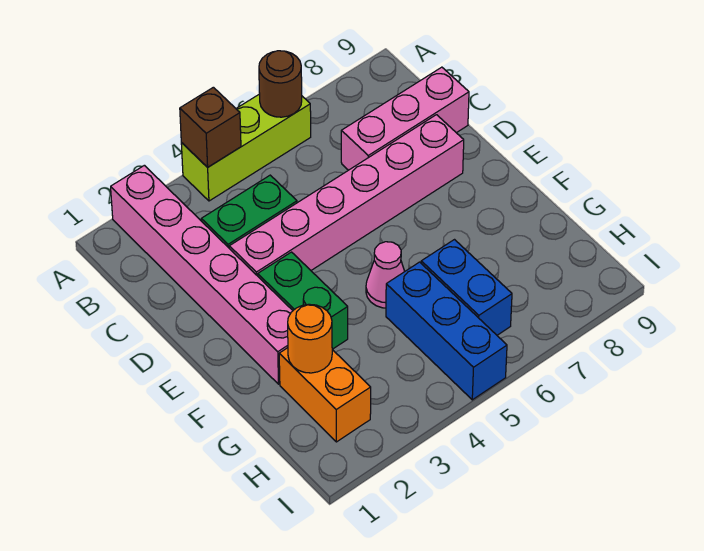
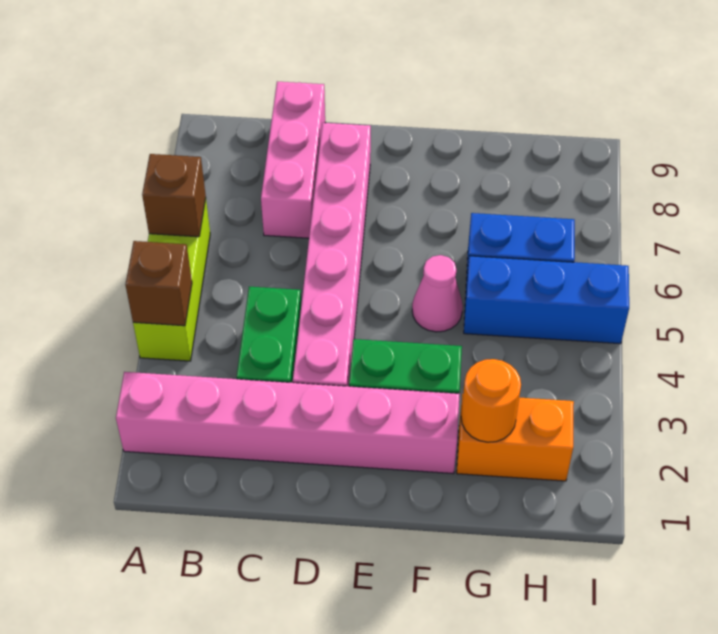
brown 1x1 round brick [259,51,302,117] -> brown 1x1 brick [142,154,206,237]

